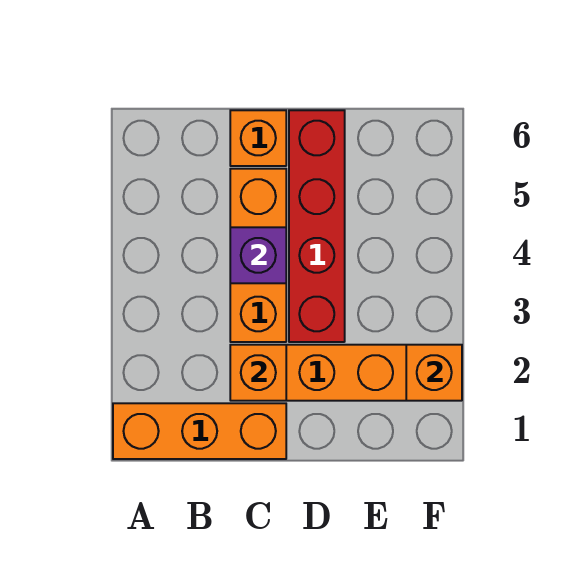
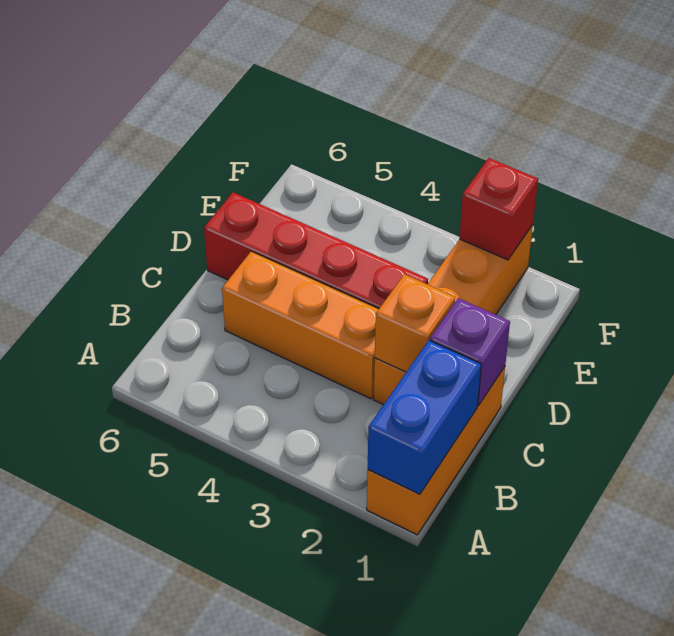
none -> blue 1x2 brick [368,340,481,494]
purple 1x1 brick [230,227,286,283] -> purple 1x1 brick moved to [430,298,510,405]
orange 1x1 brick [230,110,286,166] -> none
orange 1x1 brick [406,345,462,401] -> red 1x1 brick [459,158,538,260]

